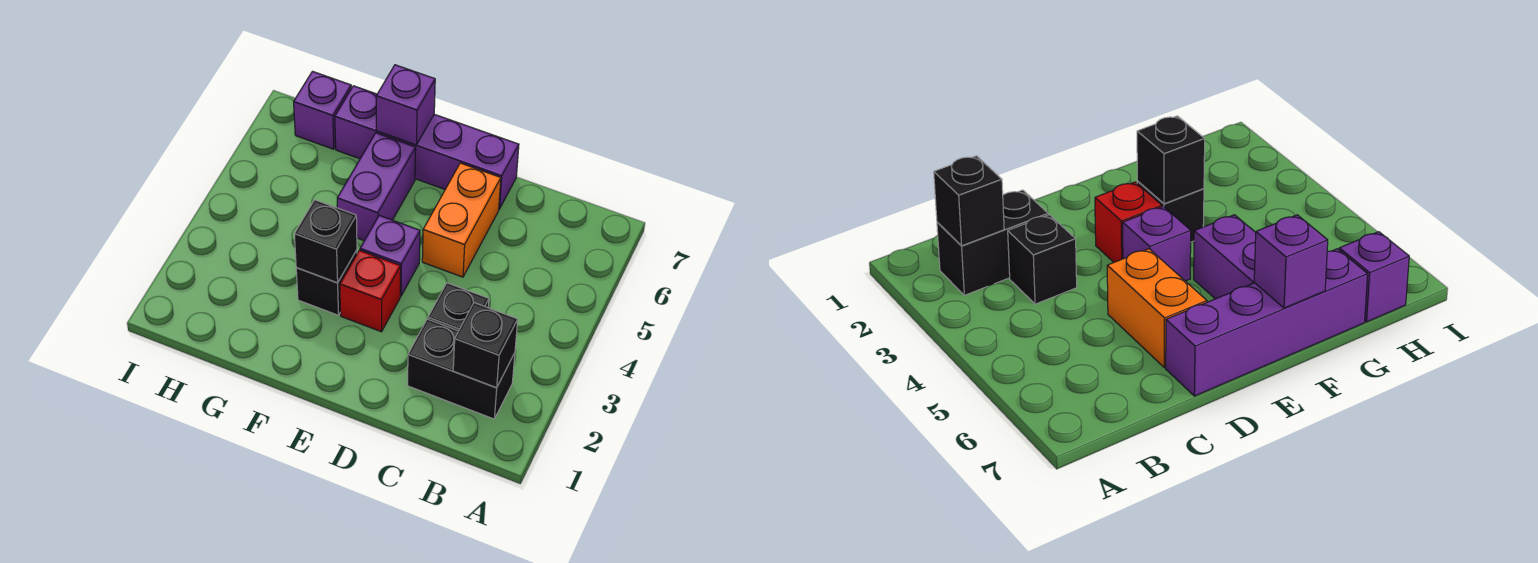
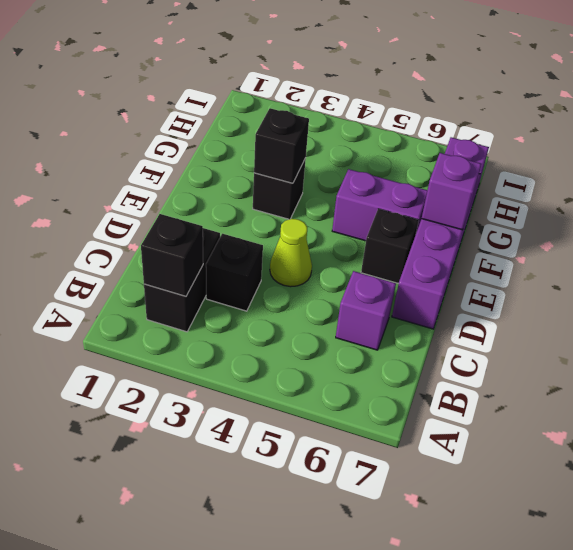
none -> lime 1x1 cone [270,219,312,287]
orange 1x2 brick [422,163,501,277] -> none
red 1x1 brick [340,250,401,332] -> none
purple 1x1 brick [360,215,420,296] -> purple 1x1 brick moved to [336,271,396,350]
none -> black 1x1 brick [361,209,419,284]

